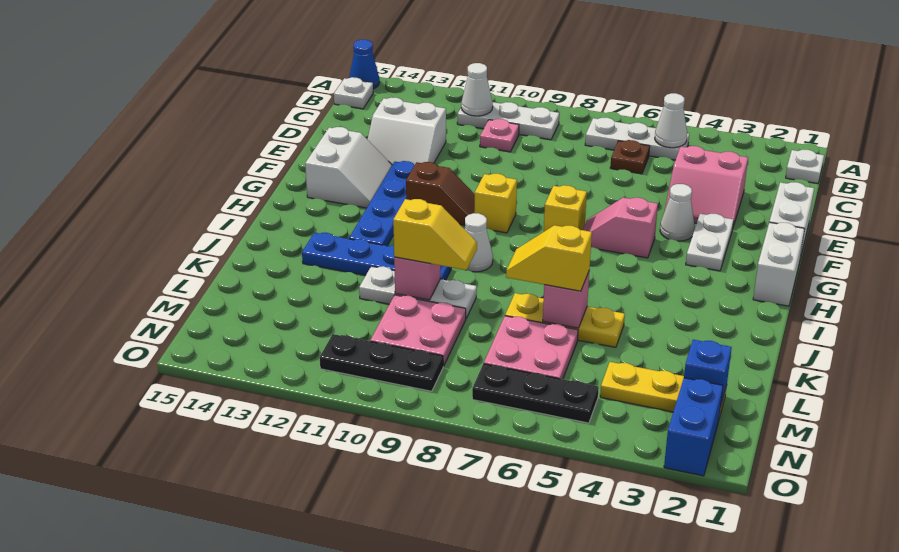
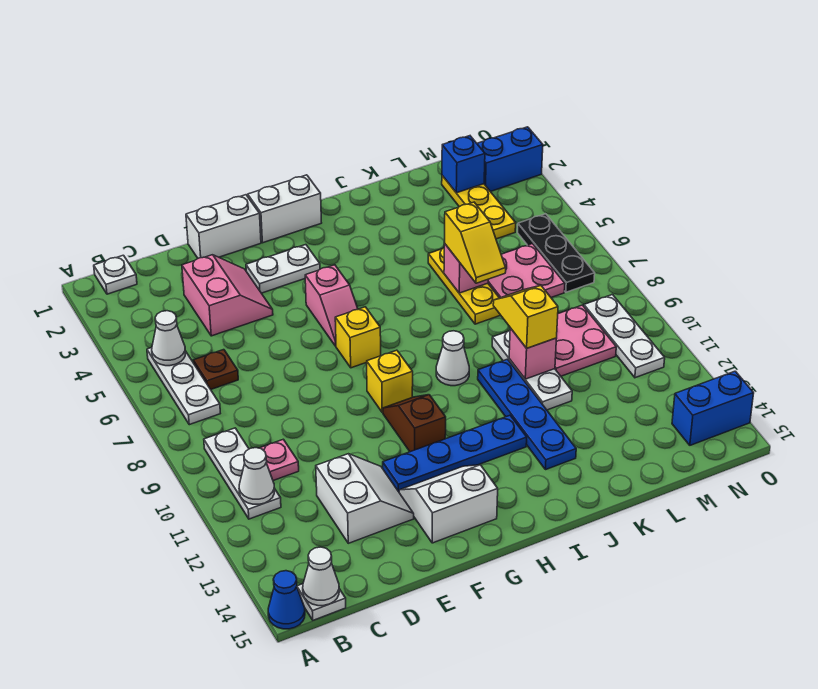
white 1x1 cone [660,184,695,241] -> white 1x1 cone moved to [303,547,339,606]
black 1x3 plate [320,334,443,391] -> white 1x3 plate [584,295,665,378]
none -> blue 1x2 brick [672,371,754,445]

